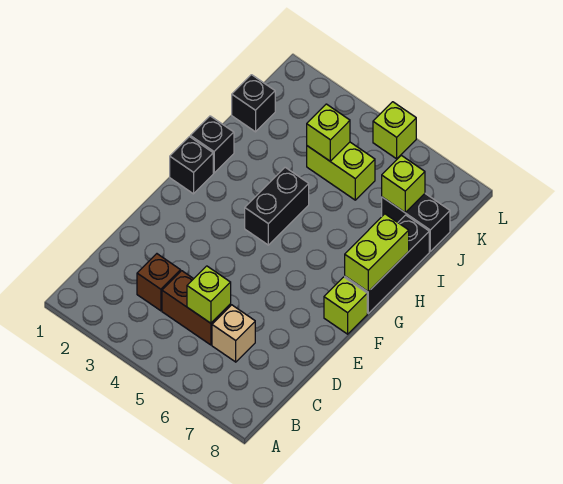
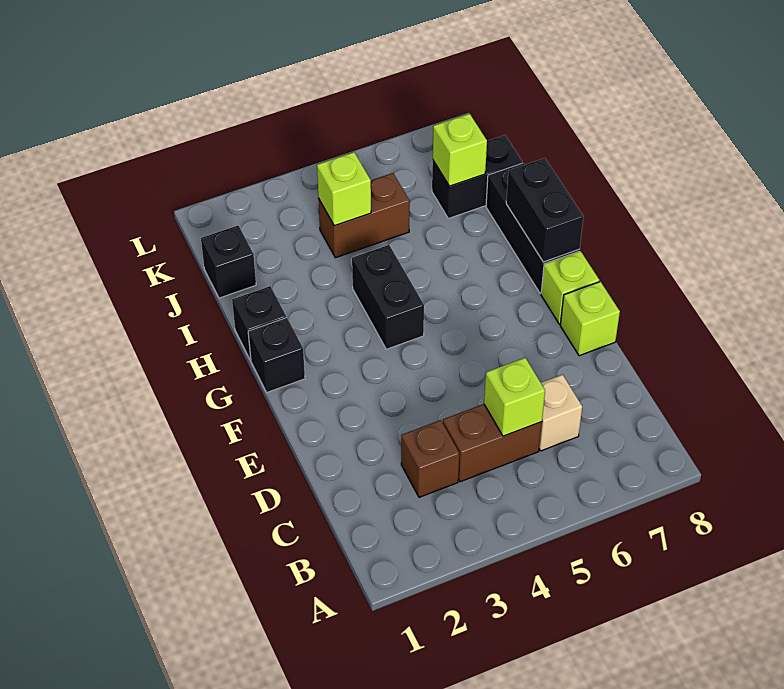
lime 1x2 brick [345,214,409,292] -> black 1x2 brick [506,158,583,262]
lime 1x2 brick [307,142,375,200] -> brown 1x2 brick [318,173,410,258]
lime 1x1 brick [373,102,416,159] -> lime 1x1 brick moved to [560,282,620,356]

